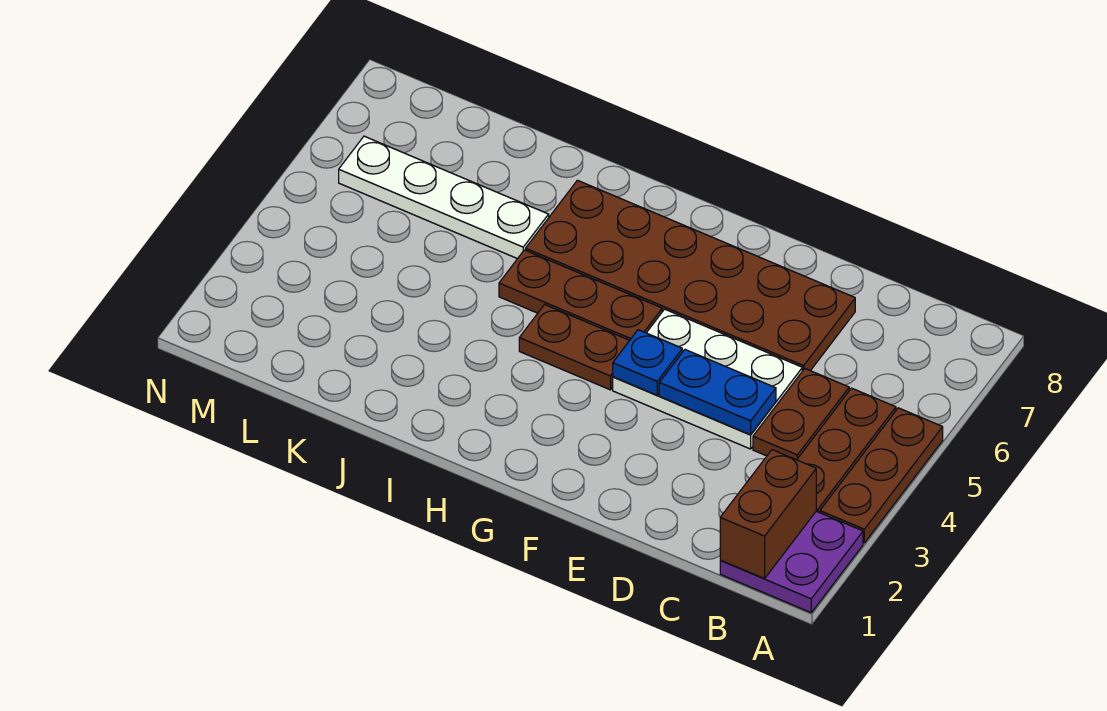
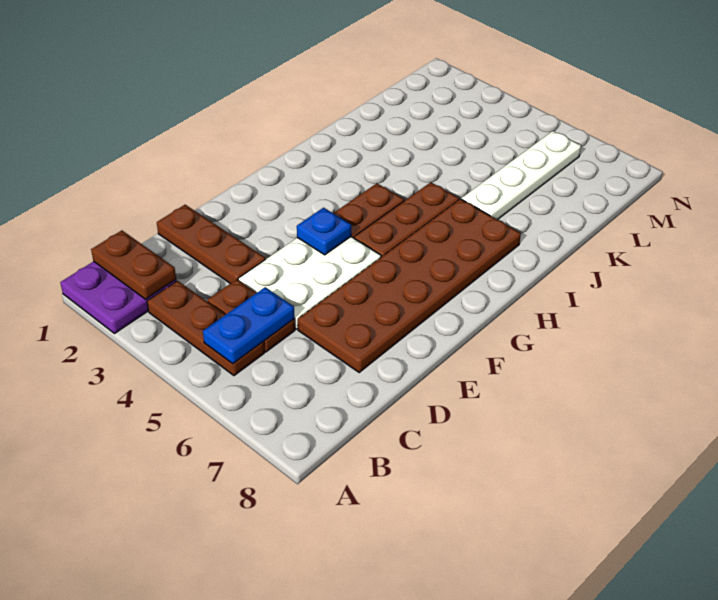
brown 1x3 plate [820,408,943,543] -> brown 1x3 plate moved to [157,205,266,284]
brown 1x2 brick [720,450,816,579] -> brown 1x2 plate [91,230,176,299]
blue 1x2 plate [659,350,776,435] -> blue 1x2 plate moved to [203,287,295,364]

